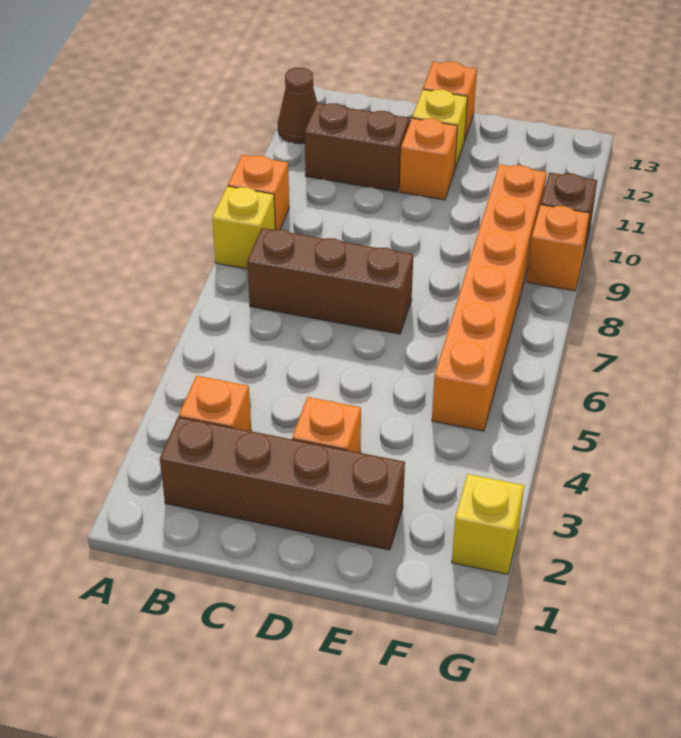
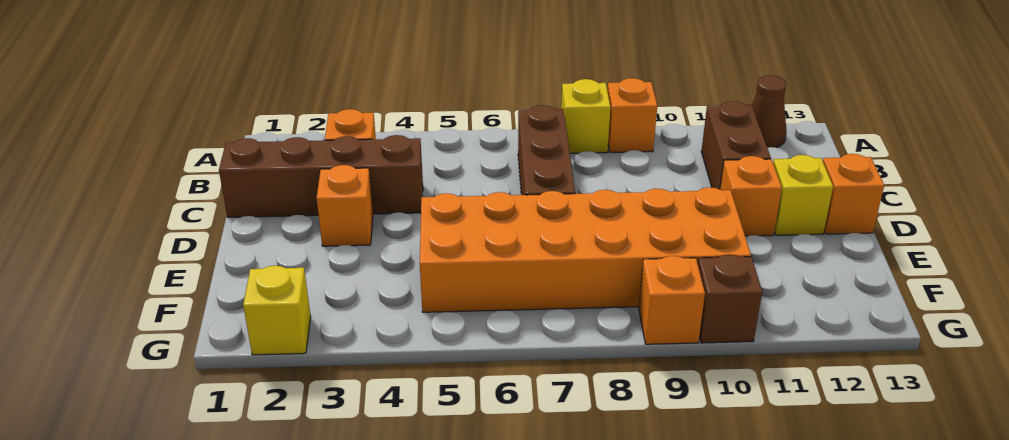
brown 1x4 brick [160,417,405,550] -> brown 1x4 brick turned to [219,135,423,217]
orange 1x6 brick [432,164,547,431] -> orange 2x6 brick [420,187,751,312]

